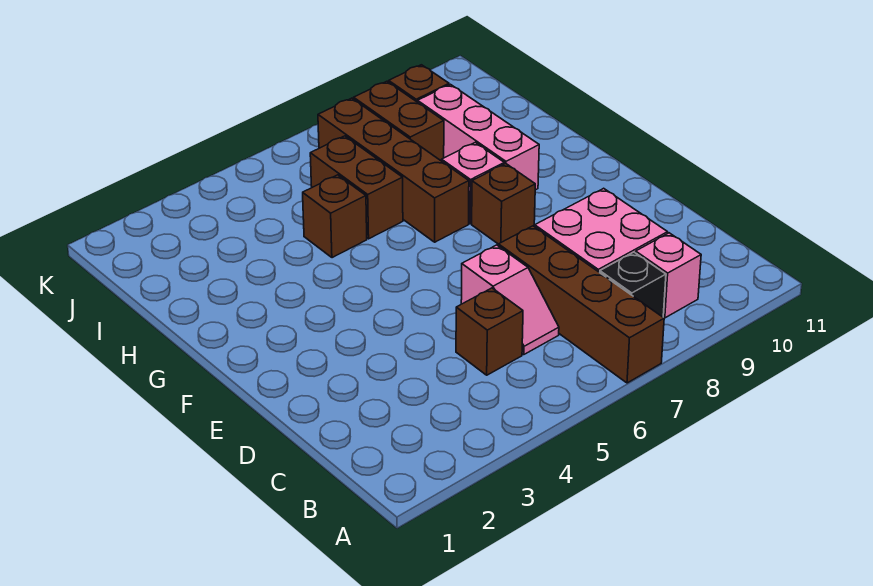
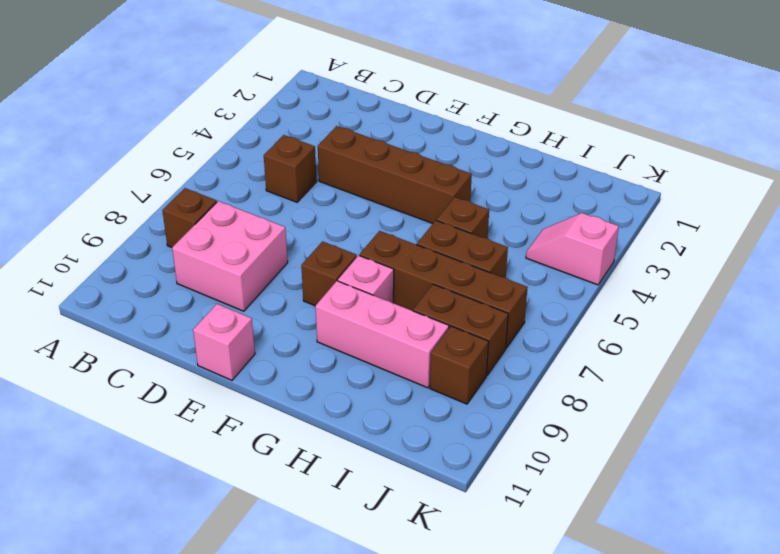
brown 1x4 brick [499,226,664,383] -> brown 1x4 brick moved to [318,126,472,224]
black 1x1 brick [600,252,666,317] -> brown 1x1 brick [162,188,217,247]
pink 1x1 brick [636,233,701,318] -> pink 1x1 brick moved to [193,304,255,380]
pink 1x2 slope [461,245,559,355] -> pink 1x2 slope moved to [526,213,619,285]

